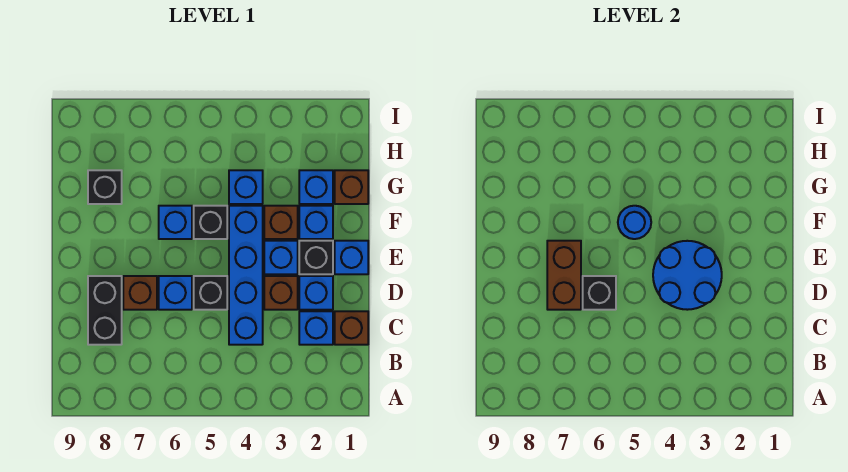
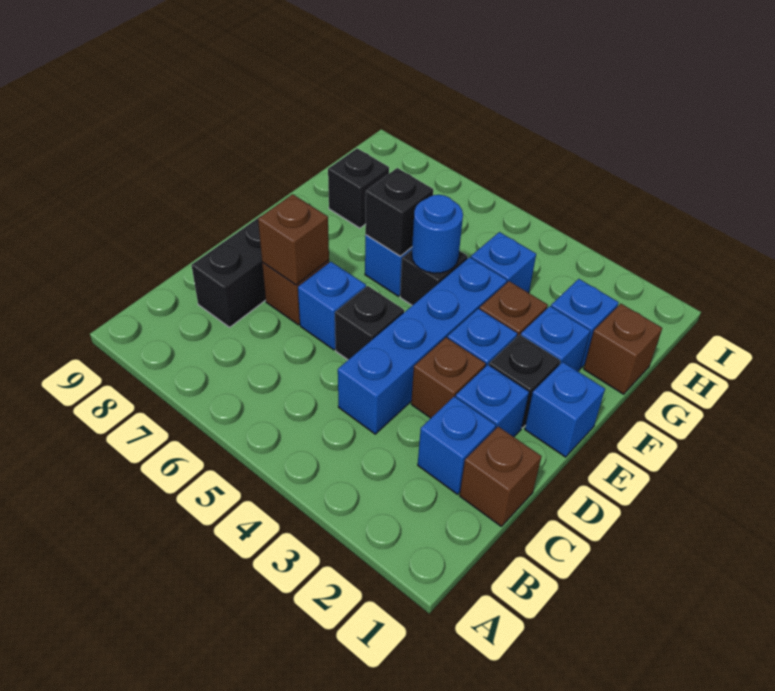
blue 2x2 round brick [653,241,722,310] -> none
black 1x1 brick [583,276,616,310] -> black 1x1 brick moved to [365,168,433,256]
brown 1x2 brick [547,241,581,310] -> brown 1x1 brick [258,194,329,285]

